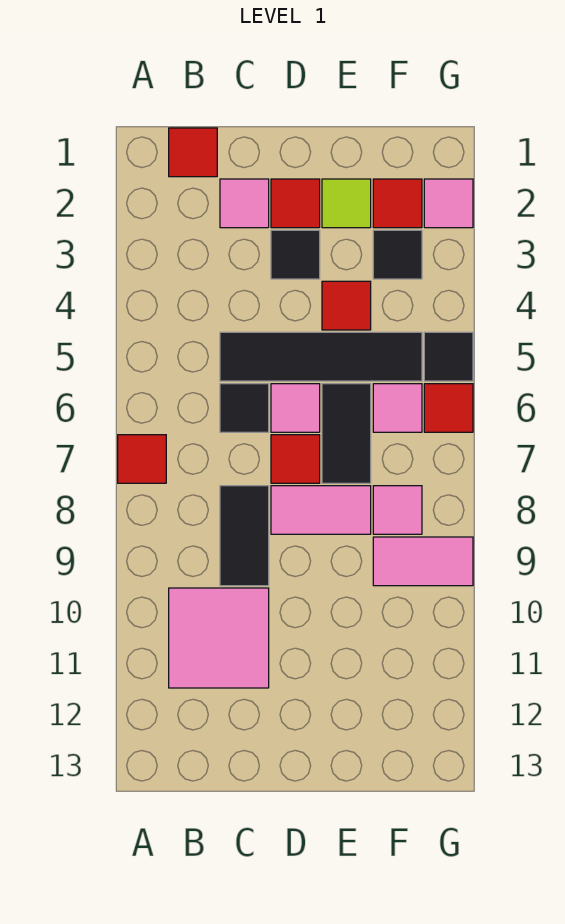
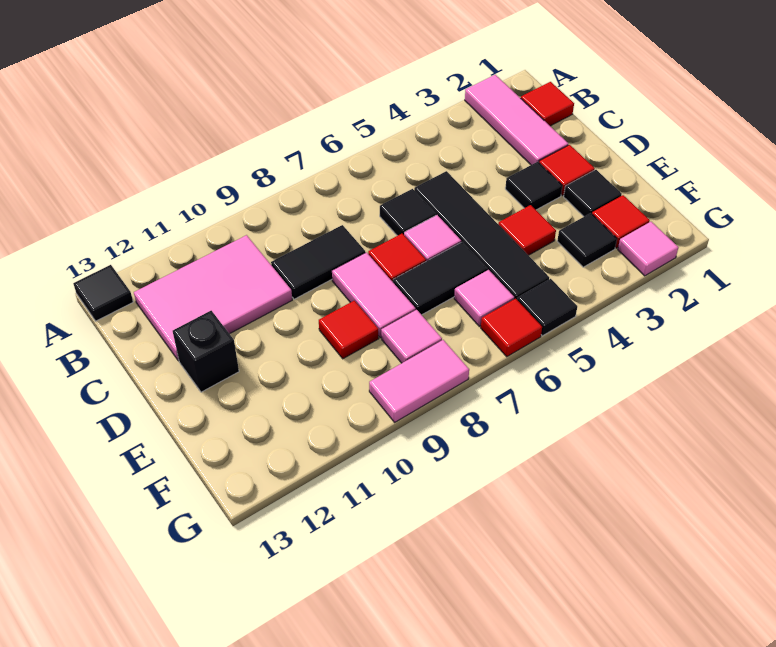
red 1x1 tile [118,435,166,483] -> red 1x1 tile moved to [319,301,379,359]
none -> black 1x1 tile [73,265,133,321]
pink 2x2 tile [169,588,269,688] -> pink 2x3 tile [134,235,292,361]
pink 1x1 tile [220,179,269,228] -> pink 1x3 tile [465,75,568,165]
none -> black 1x1 brick [173,311,239,392]
lime 1x1 tile [322,179,371,228] -> black 1x1 tile [564,170,622,216]
pink 1x2 tile [373,537,473,586] -> pink 1x2 tile turned to [369,340,469,422]

